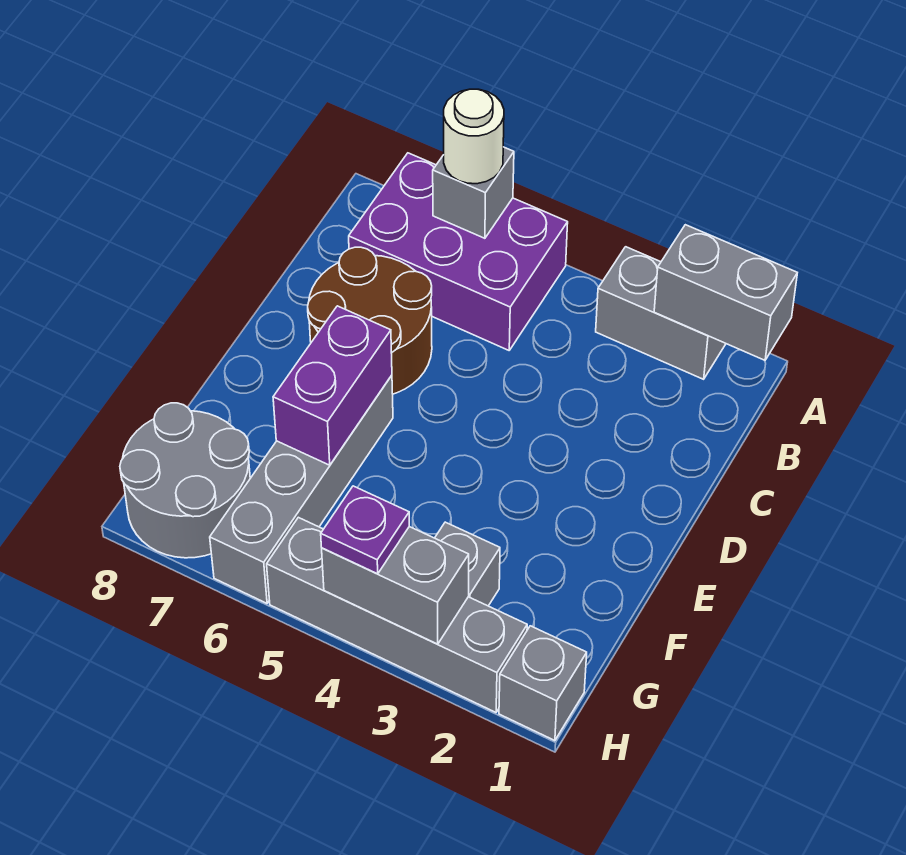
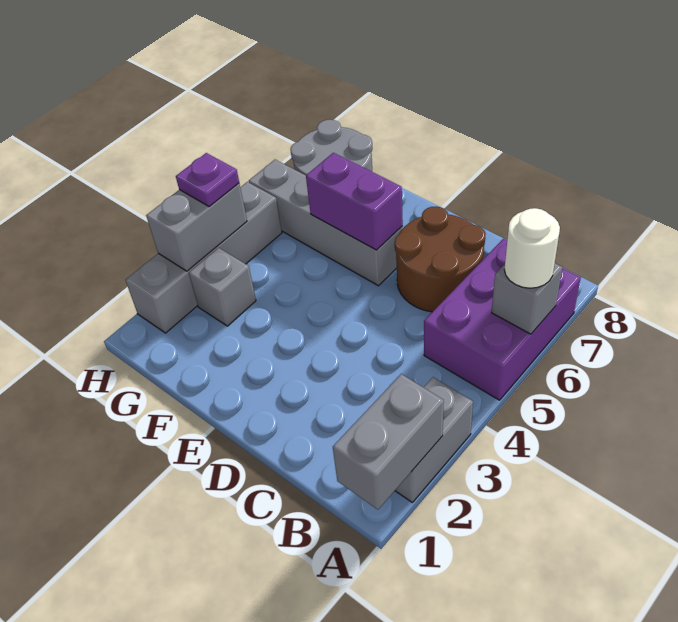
grey 1x1 brick [499,626,587,741] -> none

